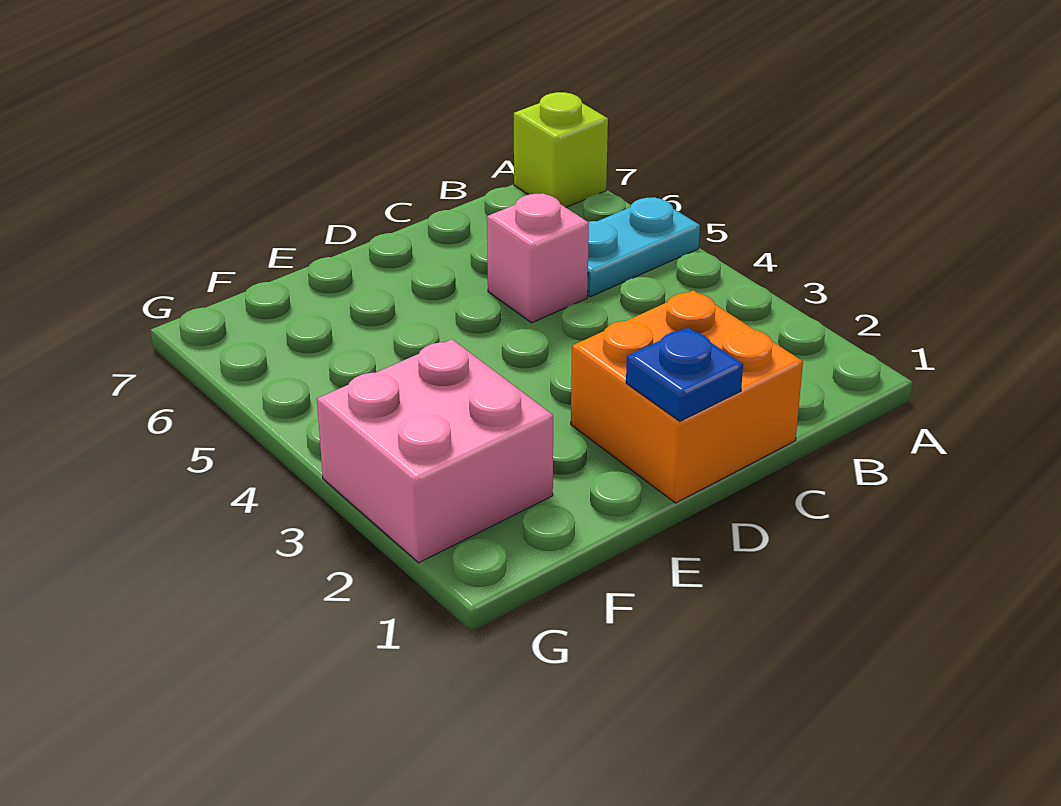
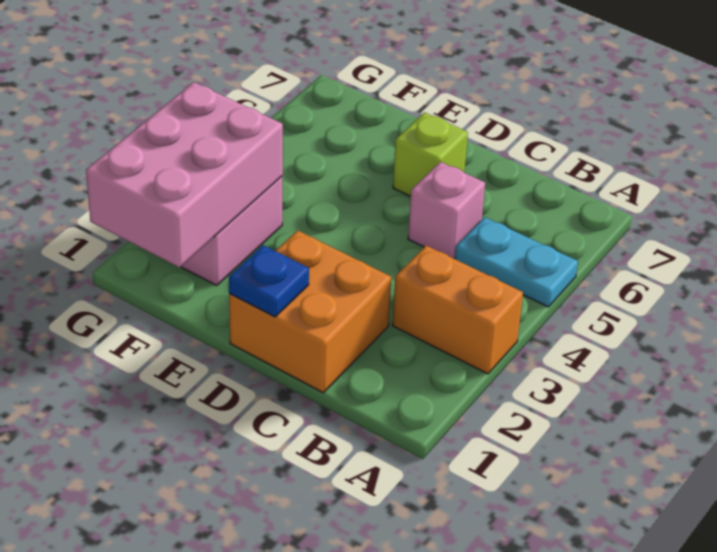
none -> orange 1x2 brick [392,245,523,374]
lime 1x1 brick [514,92,608,207] -> lime 1x1 brick moved to [393,112,468,196]
none -> pink 2x3 brick [86,82,283,268]

